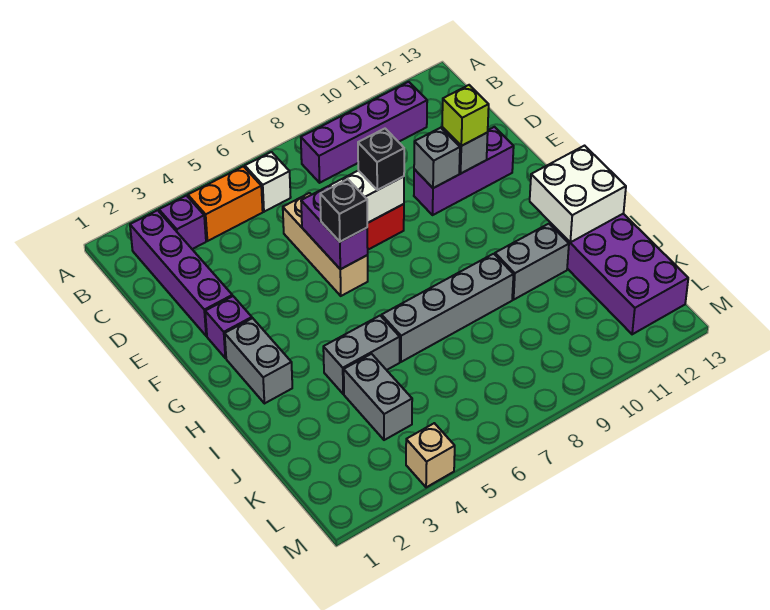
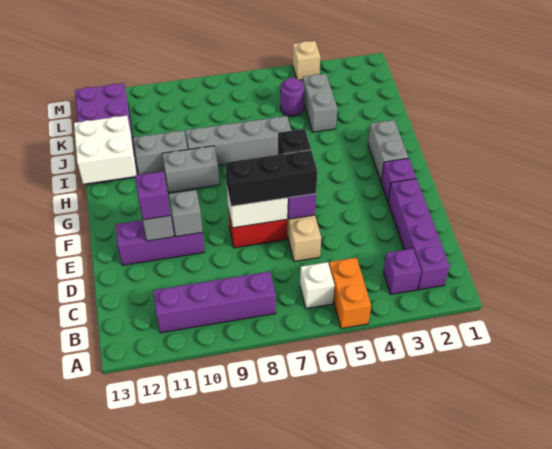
orange 1x2 brick [188,166,263,241] -> orange 1x2 brick turned to [329,258,371,329]
black 1x1 brick [358,129,404,190] -> black 1x3 brick [225,150,317,206]
lime 1x1 brick [442,85,489,146] -> purple 1x1 brick [135,171,171,220]
grey 1x2 brick [323,316,400,394] -> grey 1x2 brick moved to [162,146,220,193]
none -> purple 1x1 round brick [280,78,304,116]

